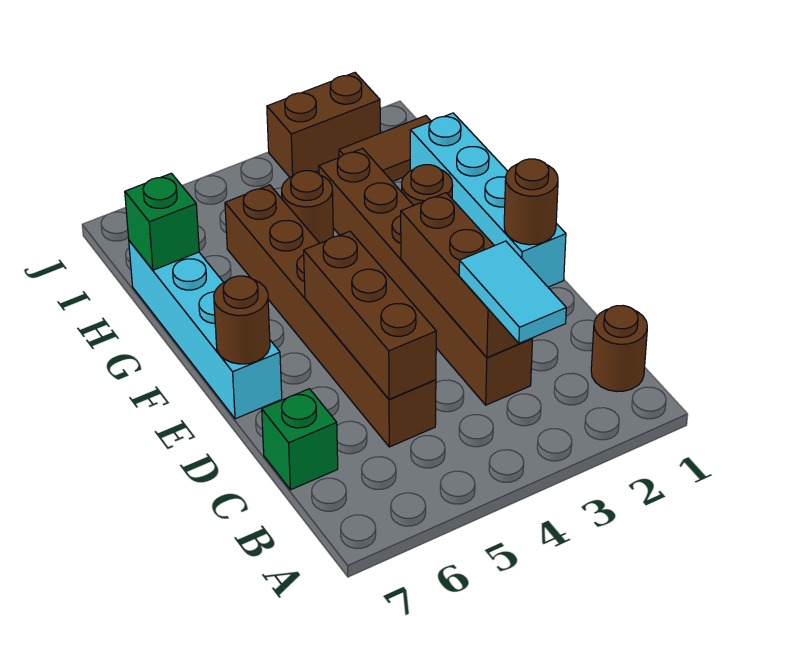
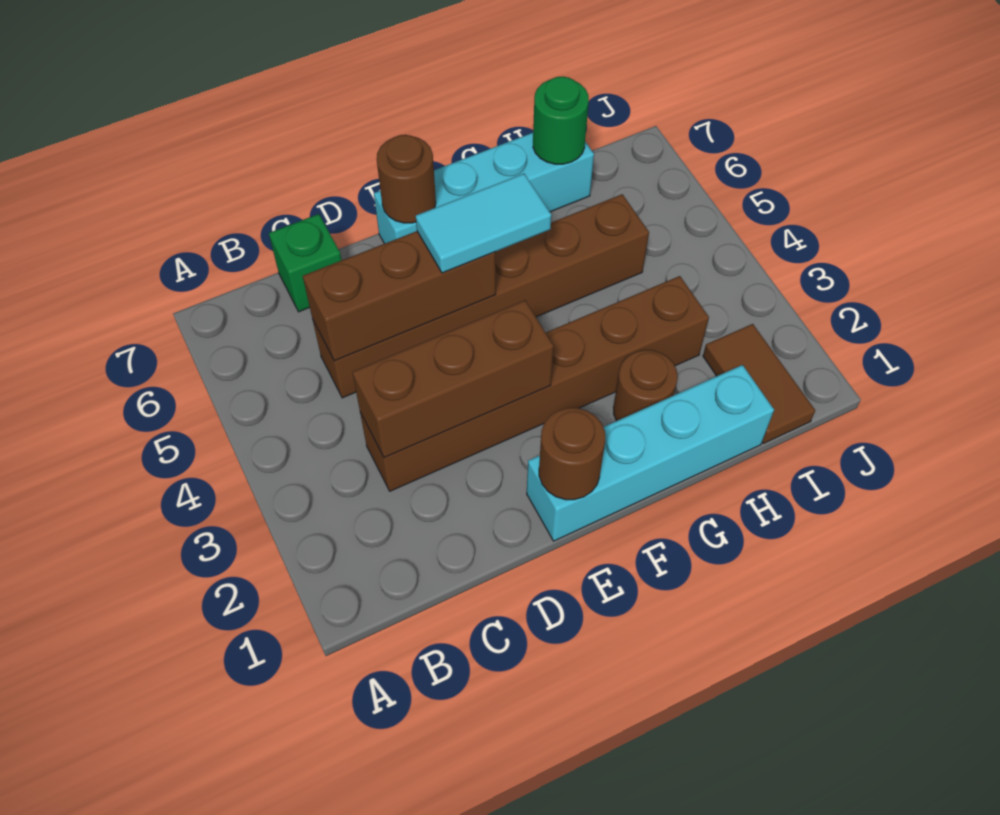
brown 1x1 round brick [591,306,647,392] -> none
cyan 1x2 tile [459,241,566,343] -> cyan 1x2 tile moved to [416,174,551,273]
brown 1x1 round brick [282,171,333,243] -> none
green 1x1 brick [125,173,199,270] -> green 1x1 round brick [533,76,589,164]
brown 1x2 brick [267,73,380,177] -> none

